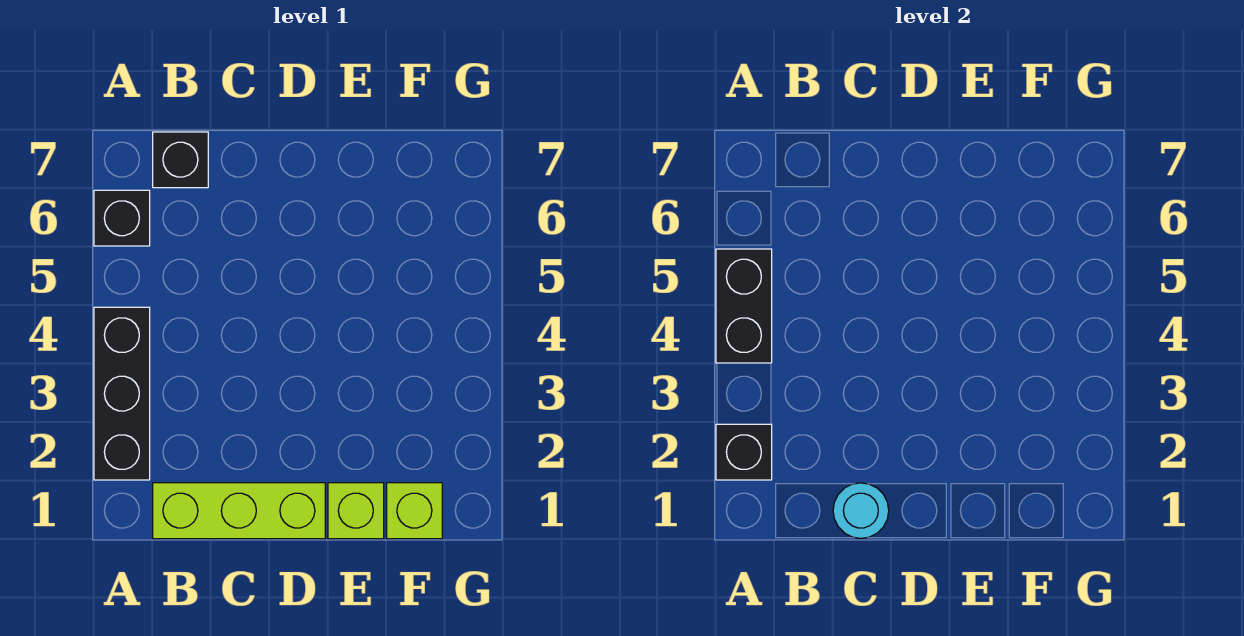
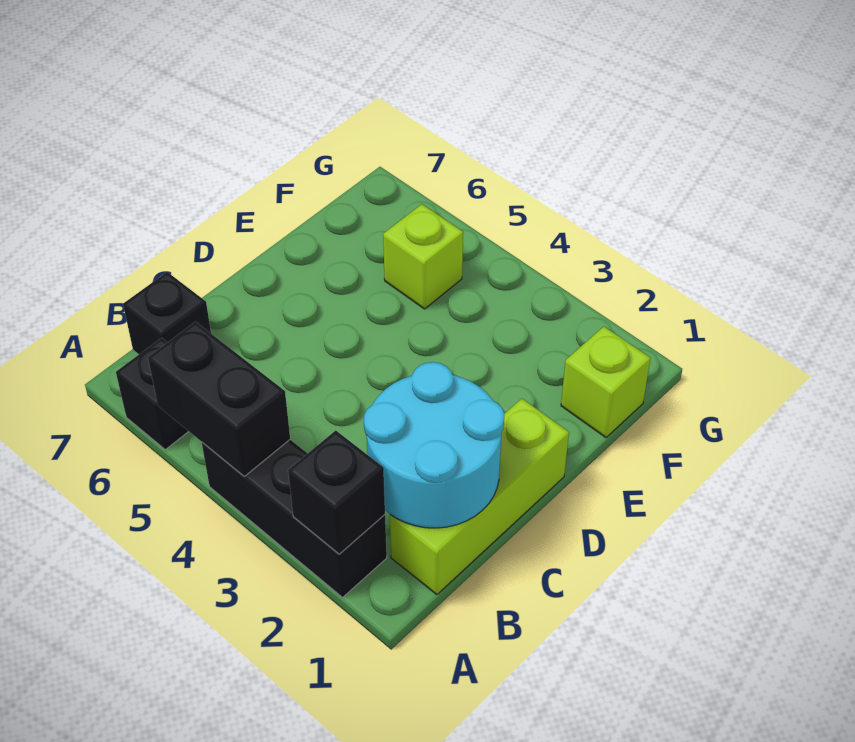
cyan 1x1 round brick [833,483,889,538] -> cyan 2x2 round brick [364,362,504,528]
lime 1x1 brick [328,483,384,539] -> lime 1x1 brick moved to [383,204,463,309]

